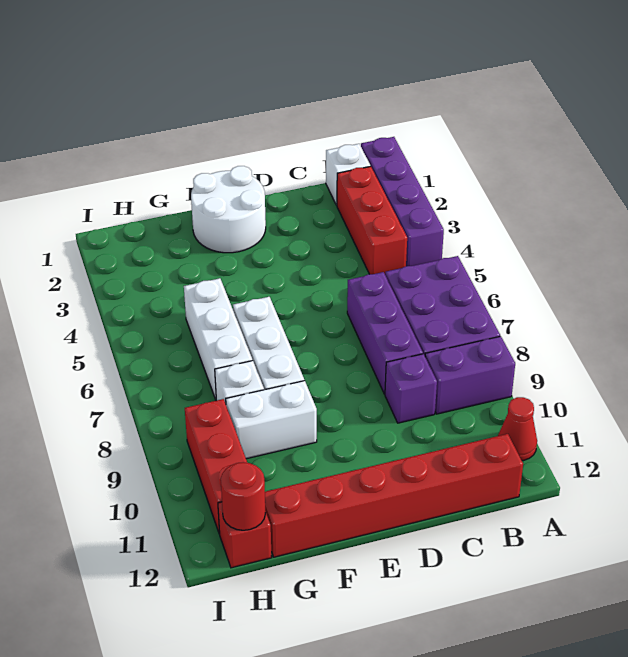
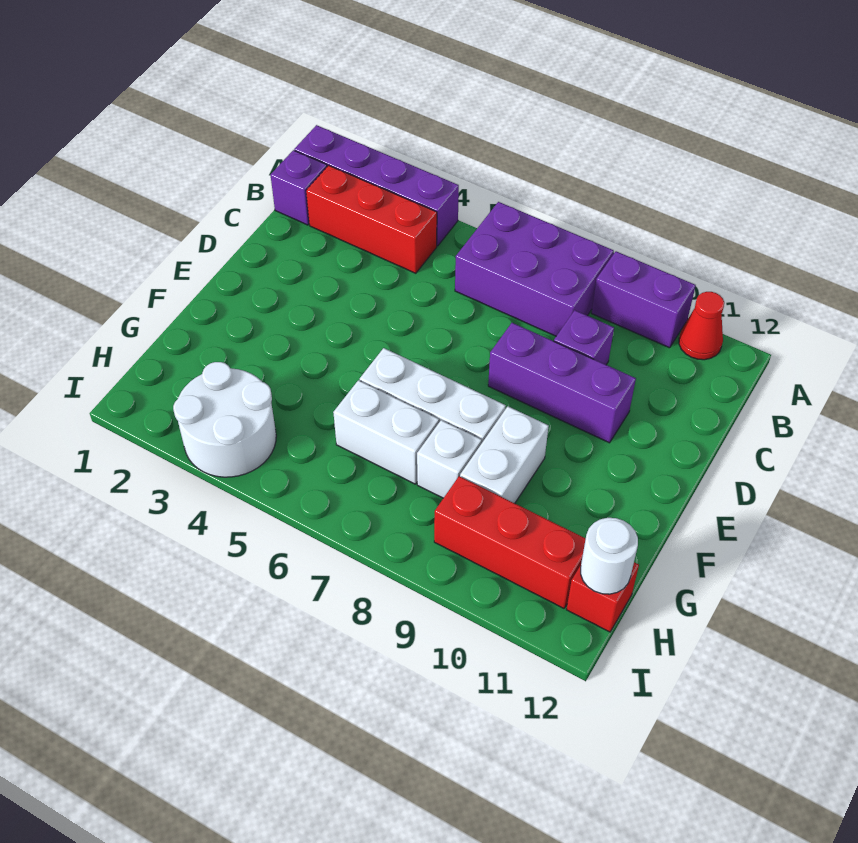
purple 1x2 brick [425,336,515,414] -> purple 1x2 brick turned to [592,251,696,348]
white 1x1 brick [326,144,370,205] -> purple 1x1 brick [271,150,327,225]
red 1x6 brick [265,434,523,557] -> none
purple 1x3 brick [347,272,423,394] -> purple 1x3 brick moved to [488,323,636,443]
white 2x2 round brick [191,166,266,253] -> white 2x2 round brick moved to [173,362,276,477]
white 1x3 brick [184,278,252,400] -> white 1x2 brick [333,380,439,484]
red 1x1 round brick [221,462,265,530] -> white 1x1 round brick [581,518,638,594]

